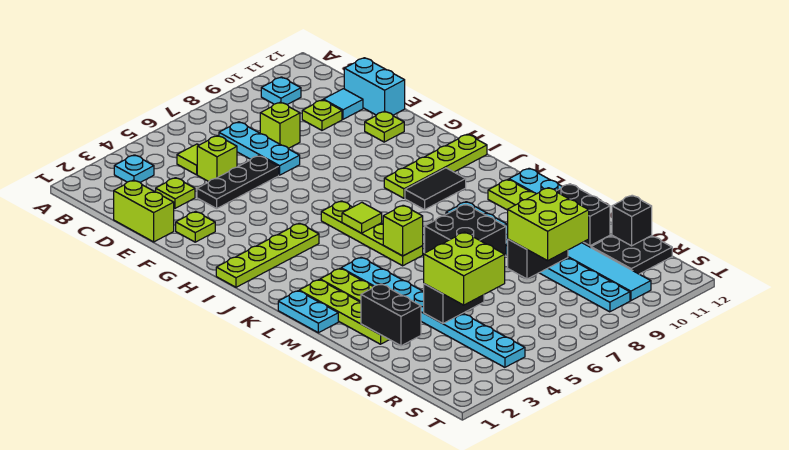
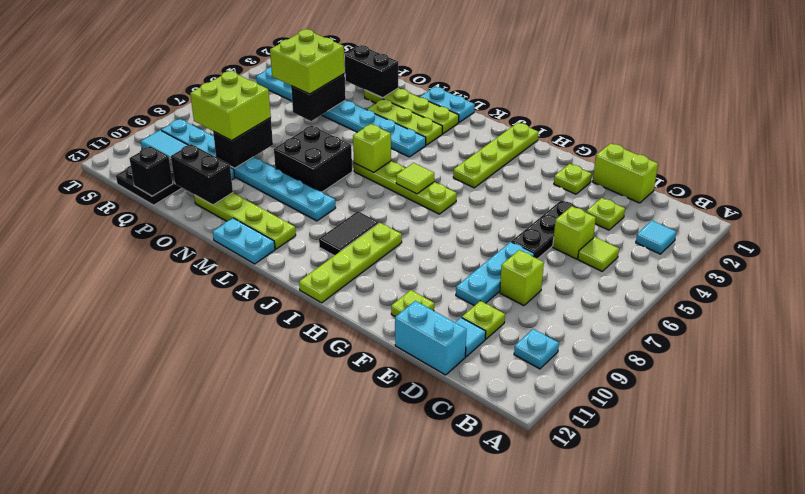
cyan 1x1 plate [114,155,154,182] -> cyan 1x1 tile [636,221,676,254]
cyan 1x3 plate [219,122,300,175] -> cyan 1x3 plate turned to [456,242,534,306]

